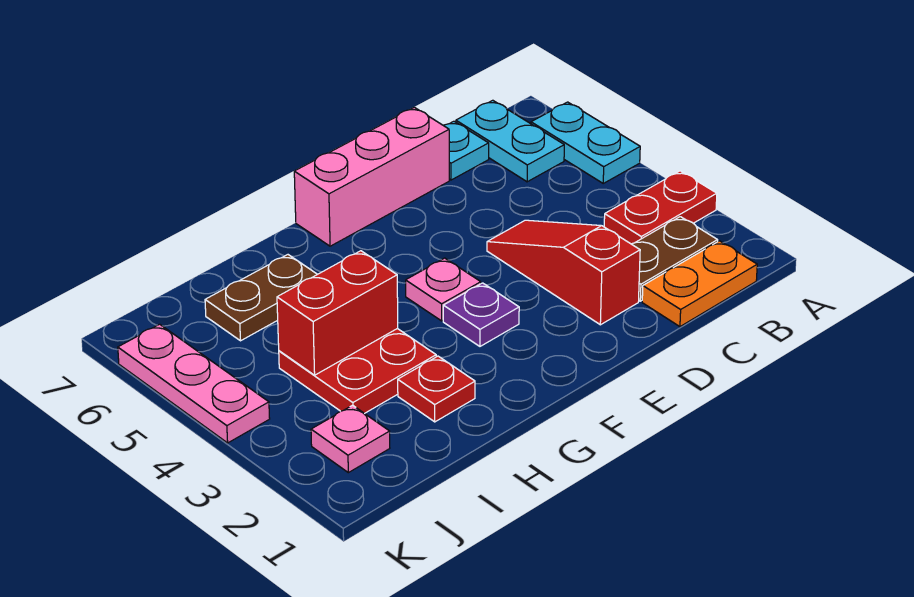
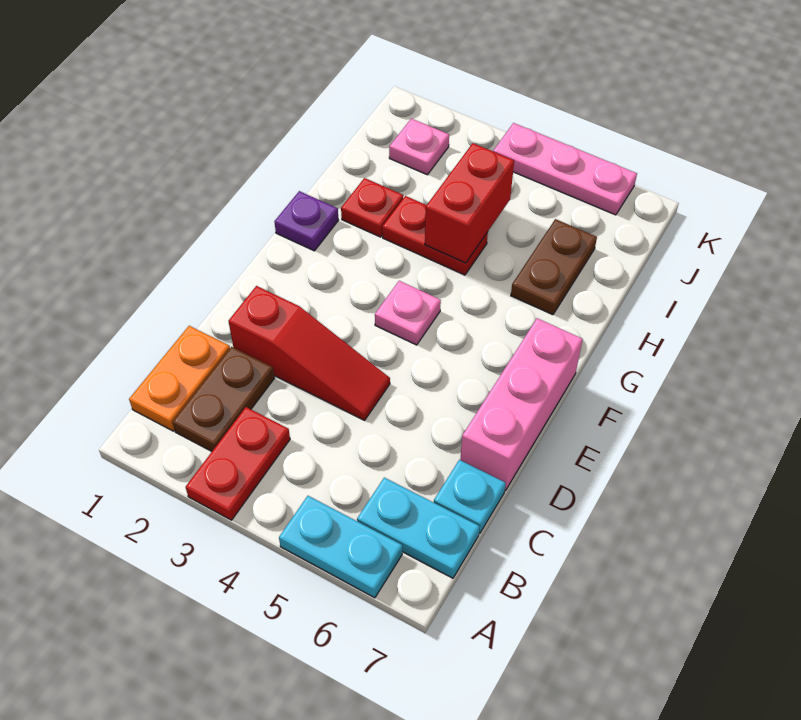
purple 1x1 plate [443,283,519,346] -> purple 1x1 plate moved to [274,191,338,251]
red 2x2 plate [279,329,436,414] -> red 1x2 plate [382,196,488,275]

